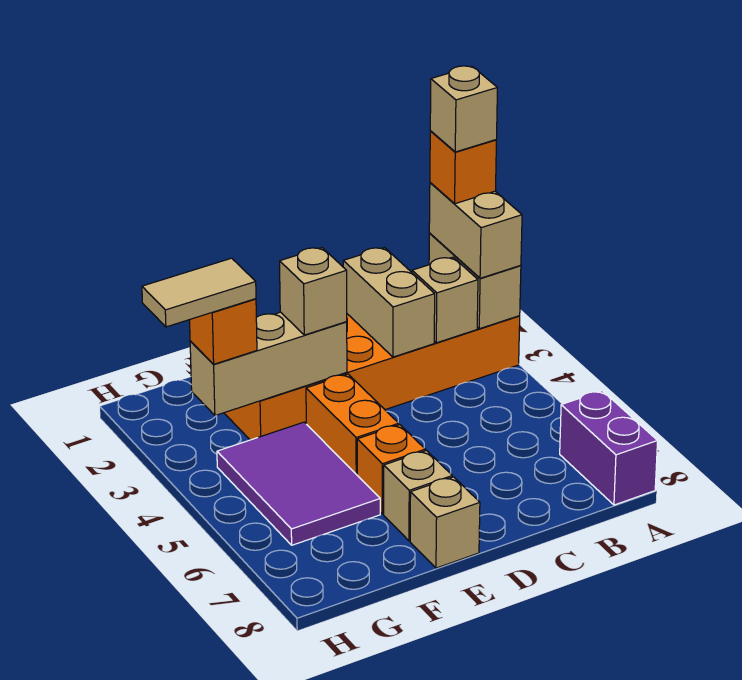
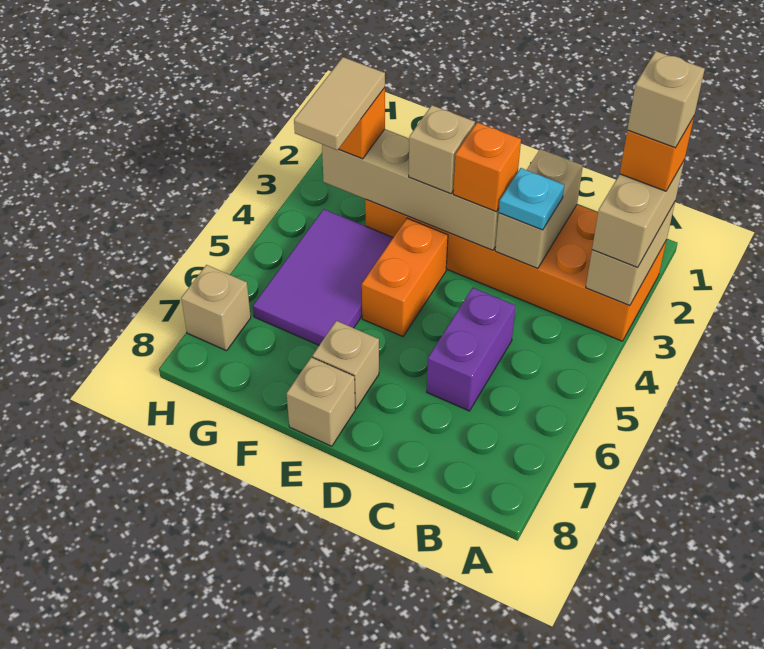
purple 1x2 brick [560,391,658,505] -> purple 1x2 brick moved to [427,288,516,411]
tan 1x1 brick [412,257,478,343] -> tan 1x1 brick moved to [181,265,251,351]
none -> cyan 1x1 plate [499,168,564,230]
tan 1x3 brick [190,312,347,416] -> tan 1x4 brick [322,129,499,250]
orange 1x1 brick [357,425,425,514] -> orange 1x1 brick moved to [453,122,521,212]
tan 1x2 tile [142,258,256,327] -> tan 1x2 tile turned to [294,57,385,150]

